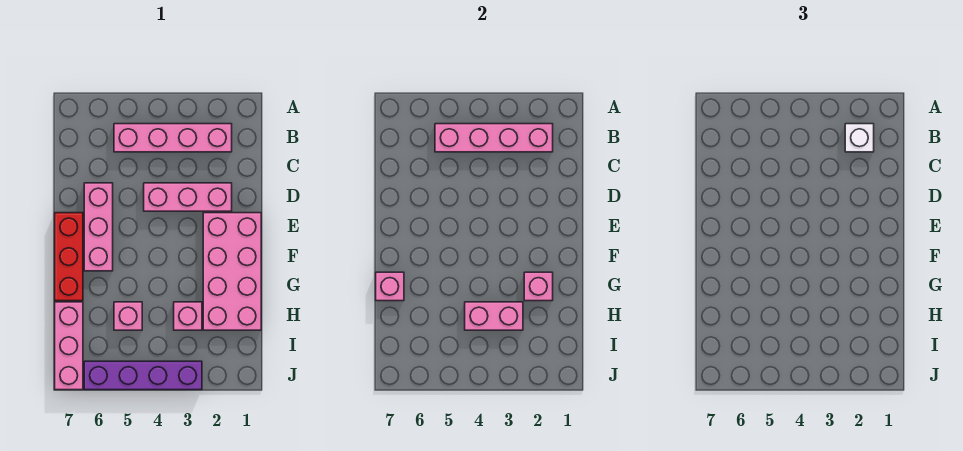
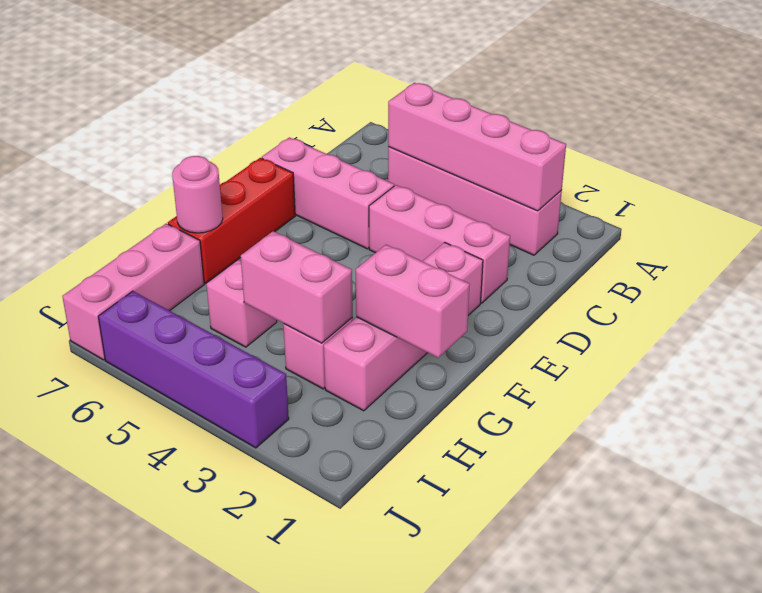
white 1x1 brick [845,124,874,152] -> none
pink 1x3 brick [84,183,113,271] -> pink 1x3 brick turned to [262,137,394,249]
pink 2x4 brick [203,213,261,330] -> pink 1x4 brick [324,242,483,411]
pink 1x1 brick [524,272,553,301] -> pink 1x2 brick [356,245,470,358]
pink 1x1 brick [376,272,404,301] -> pink 1x1 round brick [172,156,223,233]

